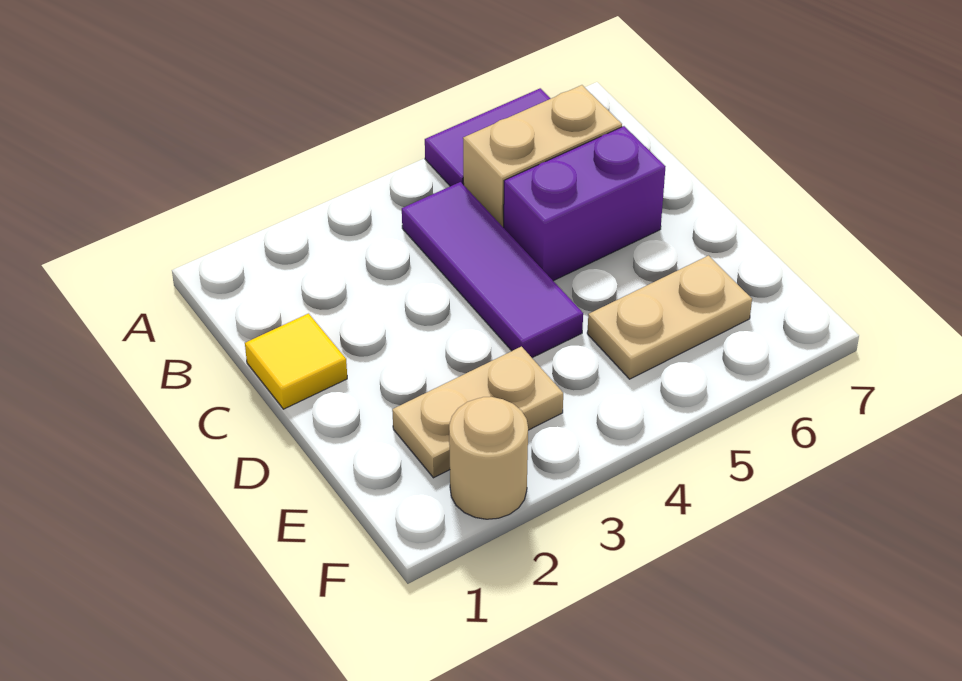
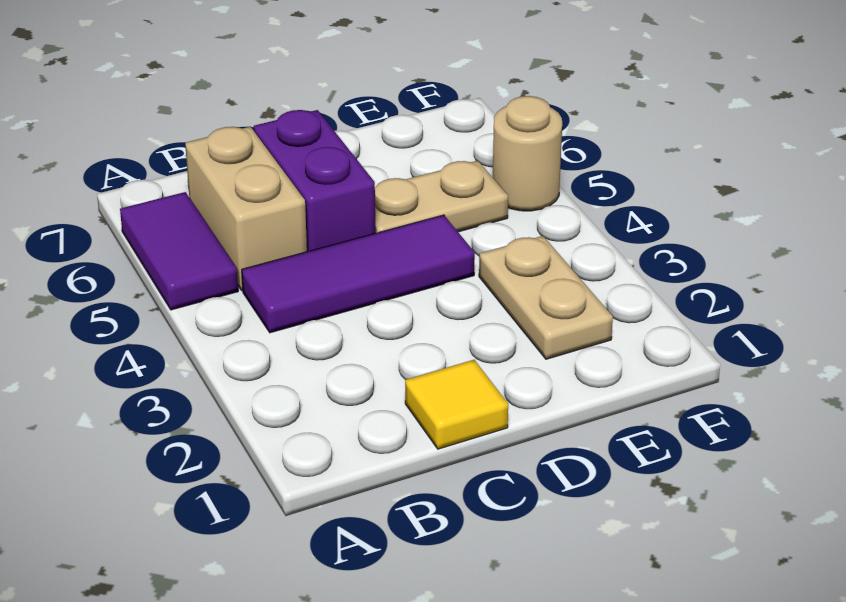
tan 1x2 plate [587,256,752,379] -> tan 1x2 plate turned to [375,161,508,233]
tan 1x1 round brick [449,397,528,519] -> tan 1x1 round brick moved to [493,96,562,211]

